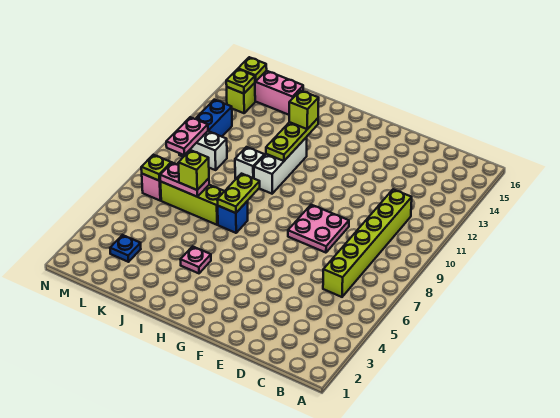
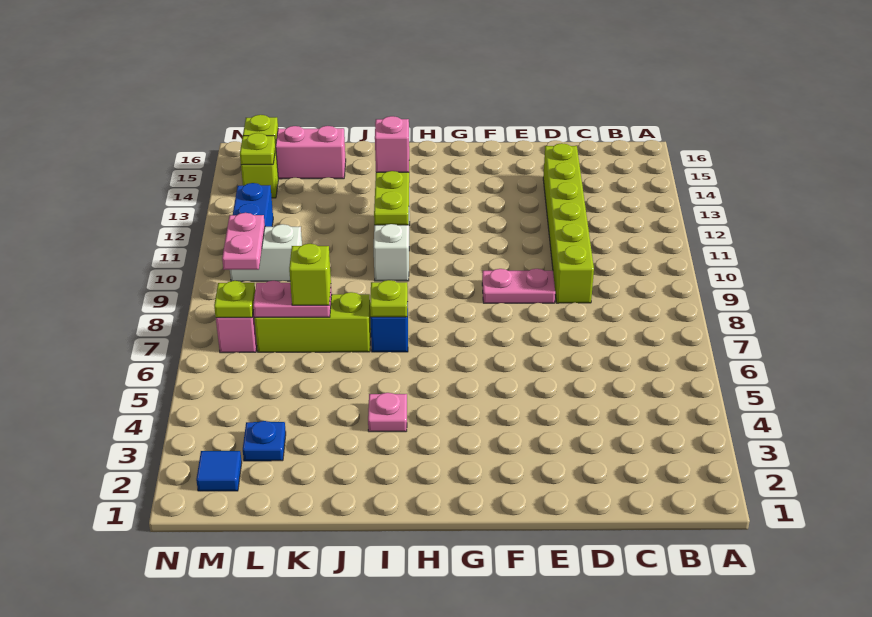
lime 1x6 brick [323,189,412,297] -> lime 1x6 brick moved to [543,143,594,303]
pink 2x2 plate [288,205,349,253] -> pink 1x2 plate [482,269,555,303]
lime 1x2 plate [217,174,260,213] -> lime 1x1 plate [370,280,408,317]
lime 1x1 brick [289,90,319,129] -> pink 1x1 brick [375,116,409,172]
white 1x1 brick [235,147,264,179] -> none
none -> blue 1x1 tile [196,451,242,491]

